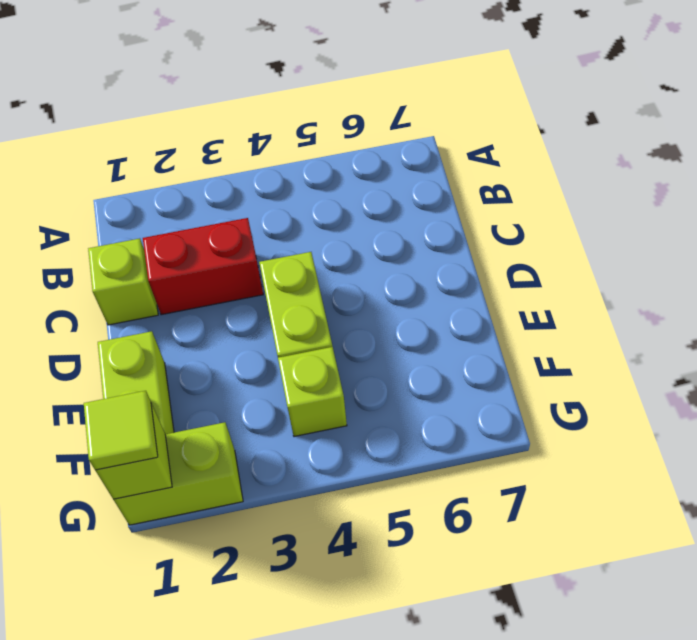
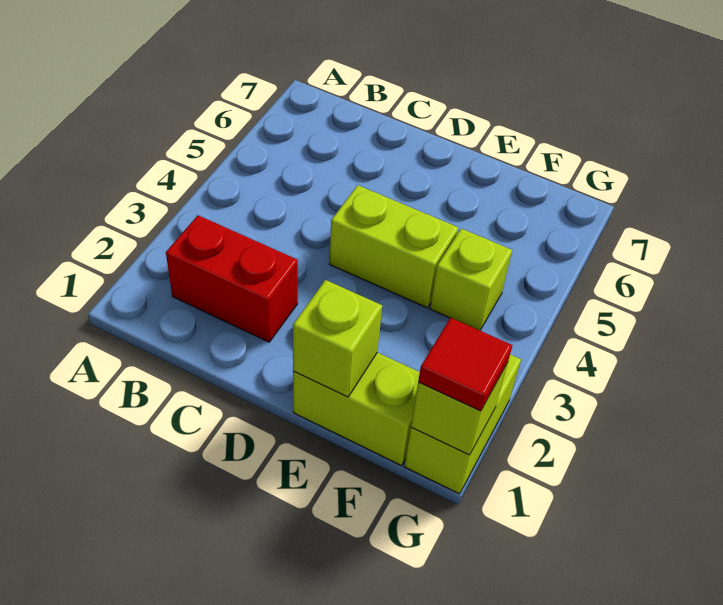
lime 1x1 brick [88,238,158,325] -> lime 1x1 brick moved to [293,280,382,397]
red 1x2 brick [143,218,263,315] -> red 1x2 brick turned to [166,215,298,342]
lime 1x1 tile [84,391,158,470] -> red 1x1 tile [418,318,512,411]

